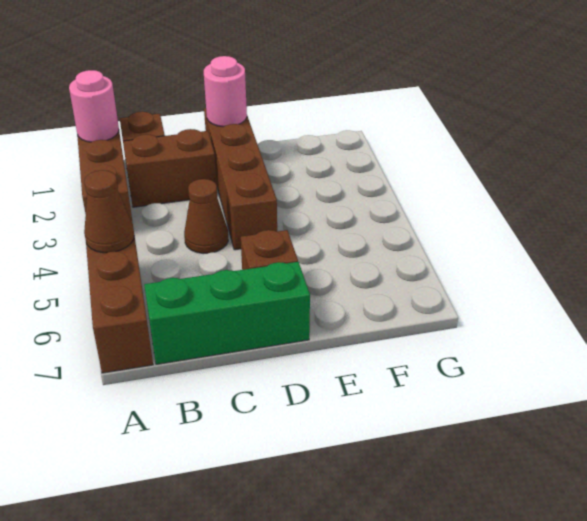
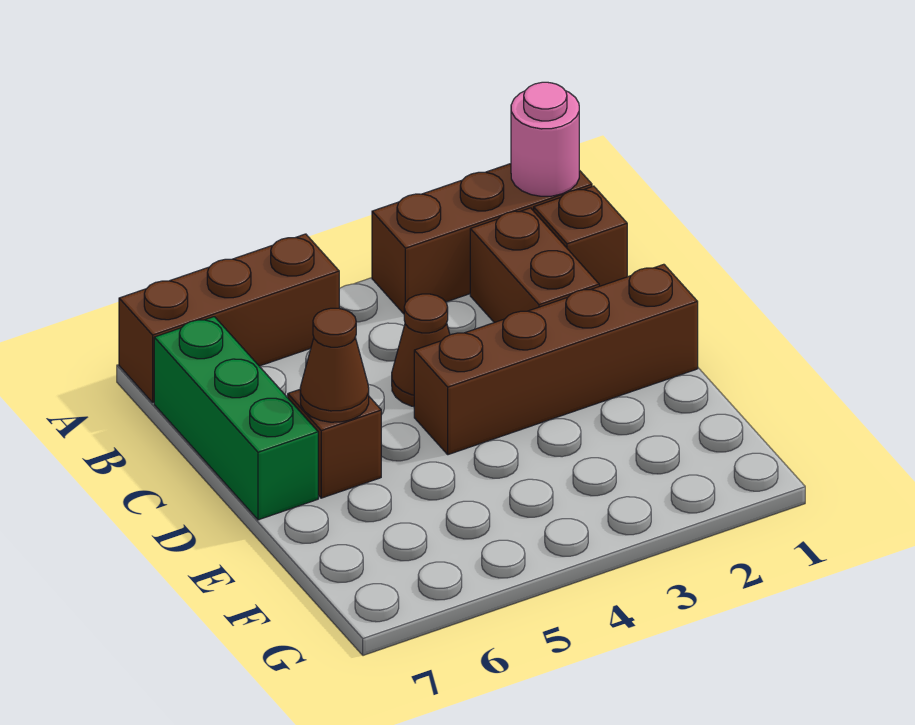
brown 1x1 cone [84,170,134,253] -> brown 1x1 cone moved to [300,308,369,422]
pink 1x1 round brick [204,56,247,127] -> none

